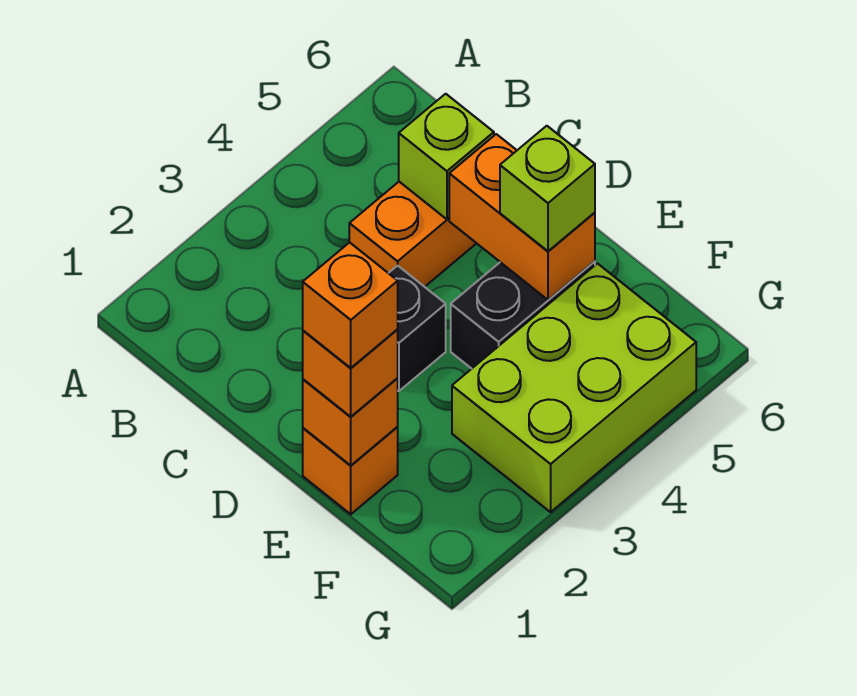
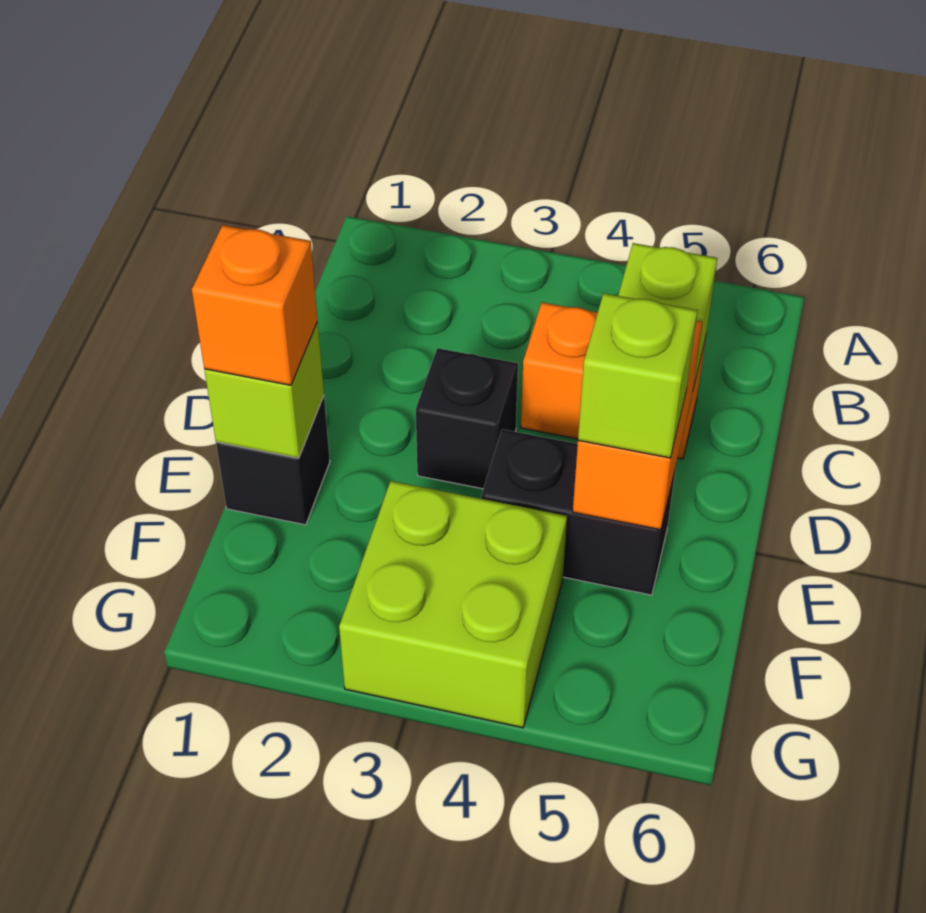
orange 1x1 brick [303,427,398,514] -> black 1x1 brick [216,396,330,525]
orange 1x1 brick [303,378,398,466] -> lime 1x1 brick [205,322,324,458]
orange 1x1 brick [303,242,398,368] -> none
lime 2x3 brick [452,264,696,512] -> lime 2x2 brick [339,481,567,728]

